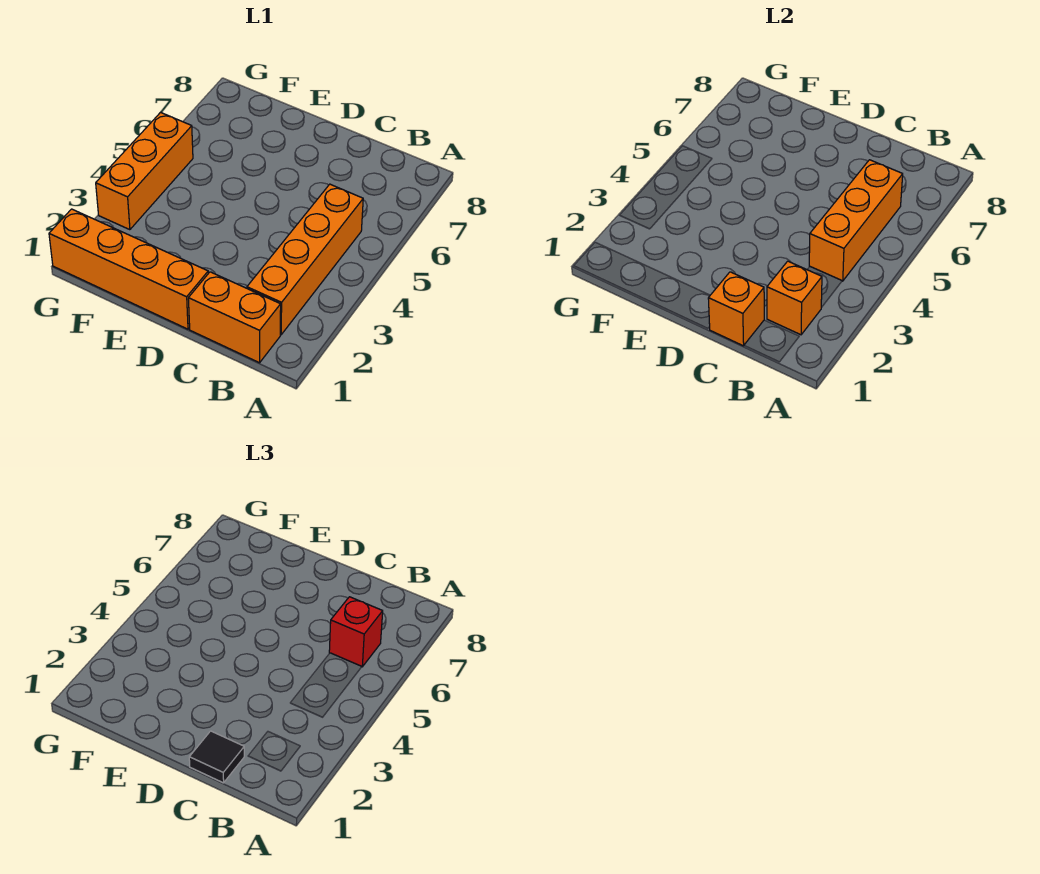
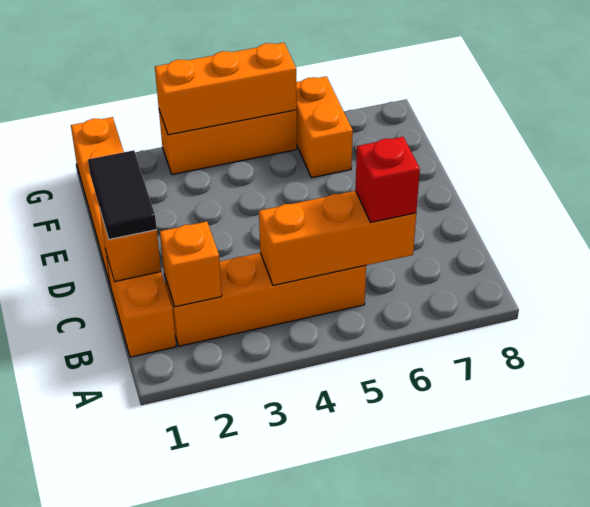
black 1x1 tile [189,731,244,783] -> black 1x2 tile [88,150,157,239]
none -> orange 1x2 brick [296,76,353,178]
none -> orange 1x3 brick [155,43,297,135]

